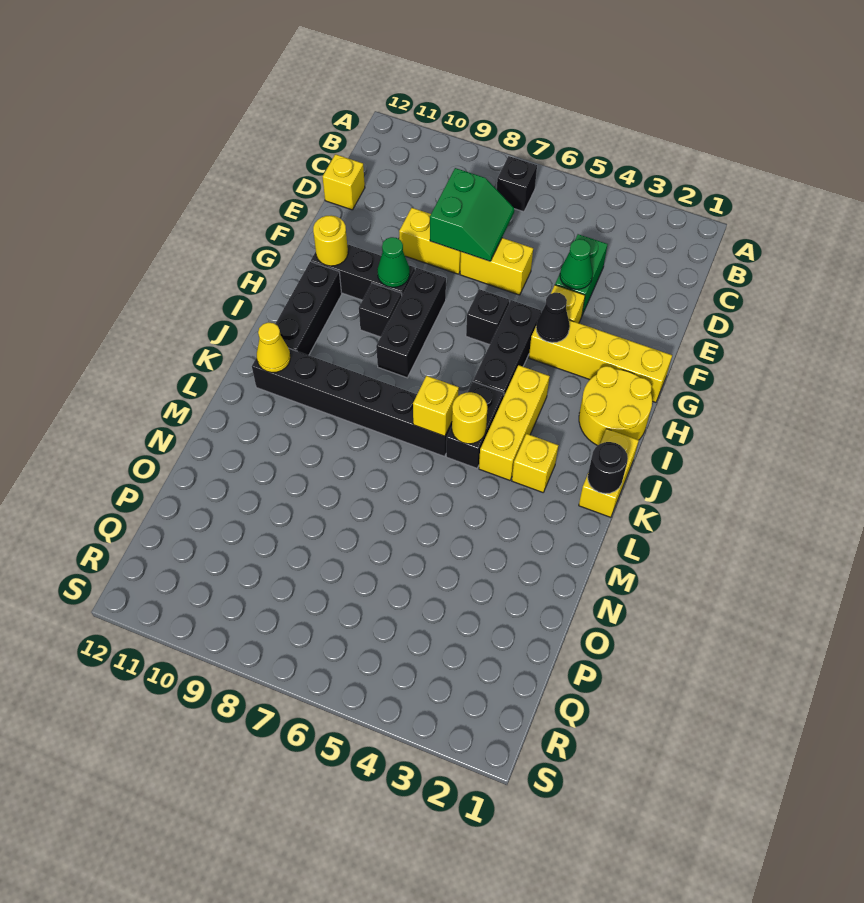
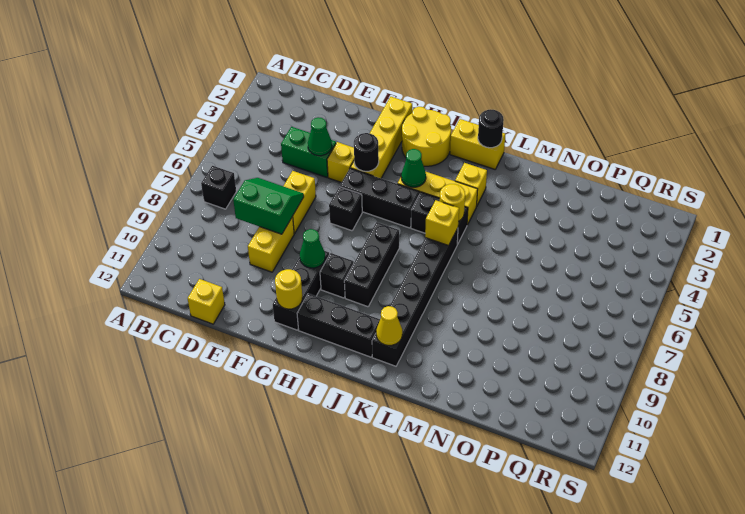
black 1x1 cone [536,293,570,343] -> black 1x1 round brick [354,133,379,171]
black 1x3 brick [376,268,446,378] -> black 1x3 brick turned to [344,222,399,307]
none -> green 1x1 cone [401,149,426,187]

